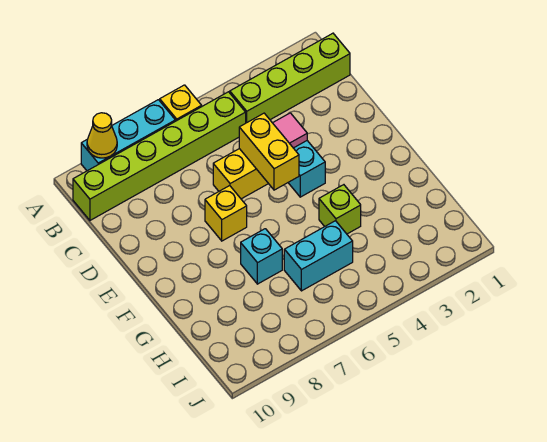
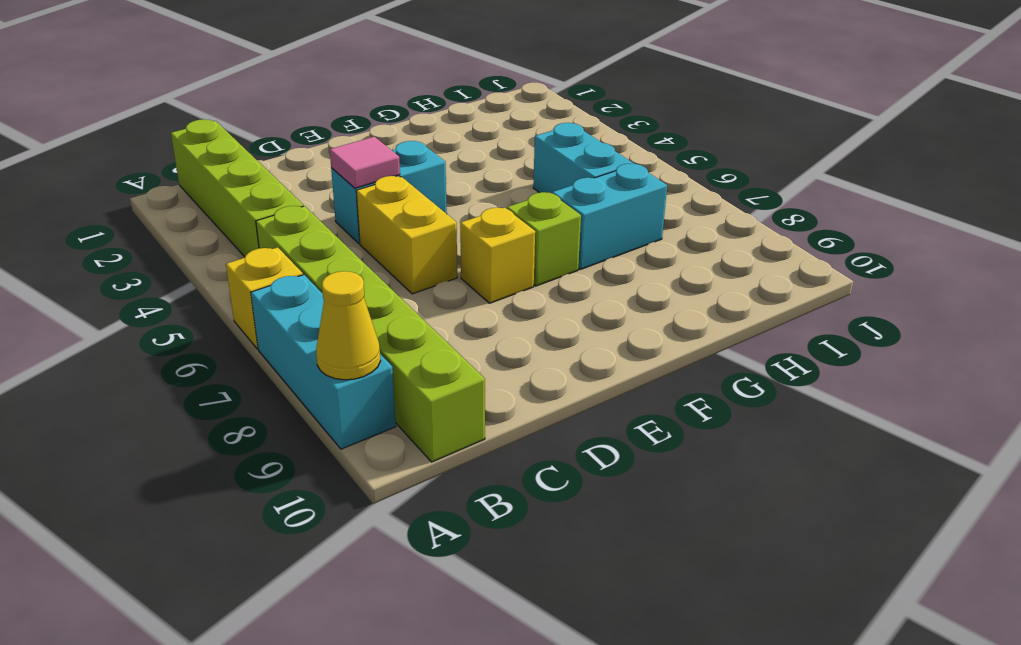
yellow 1x2 brick [239,113,299,190] -> none
lime 1x1 brick [319,185,361,234] -> lime 1x1 brick moved to [507,192,581,286]
cyan 1x1 brick [241,229,282,284] -> cyan 1x2 brick [552,163,667,269]

